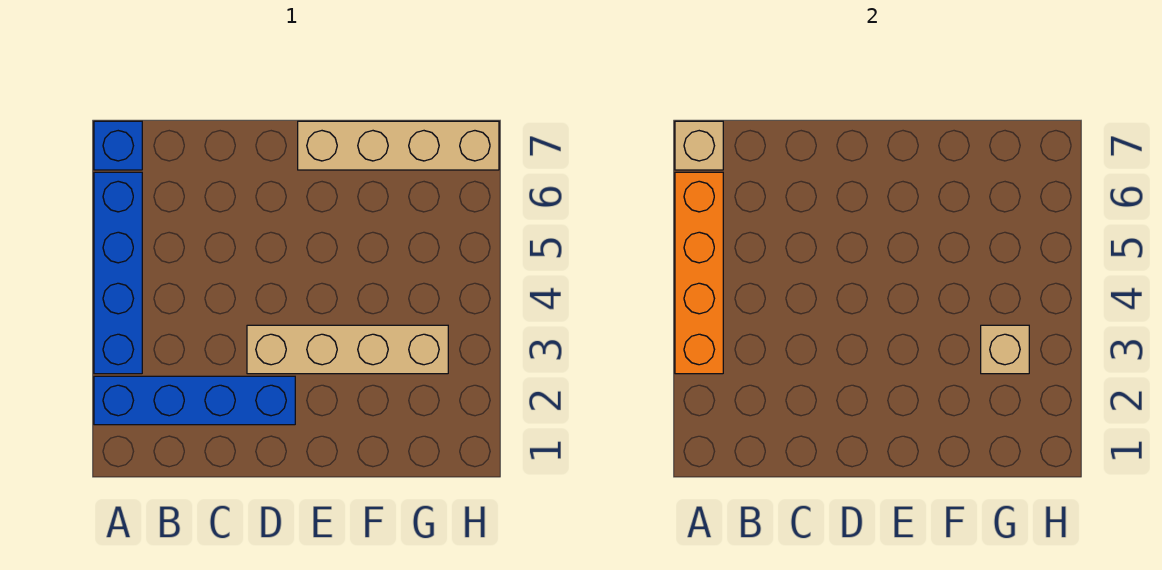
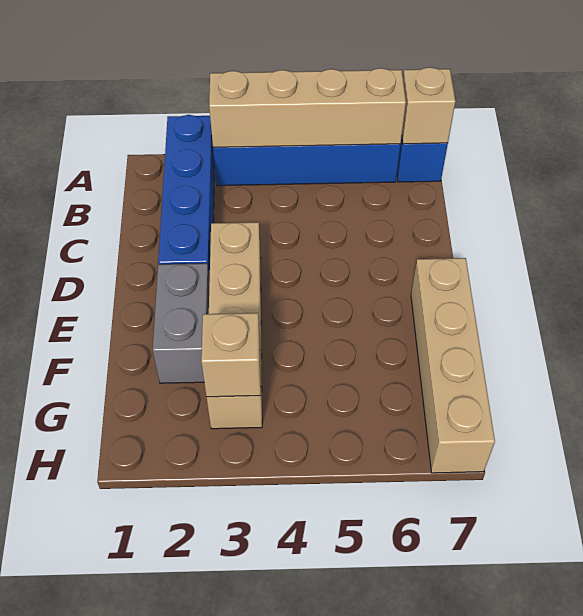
orange 1x4 brick [675,172,723,374] -> tan 1x4 brick [209,68,406,147]
none -> grey 1x2 brick [153,263,210,383]

